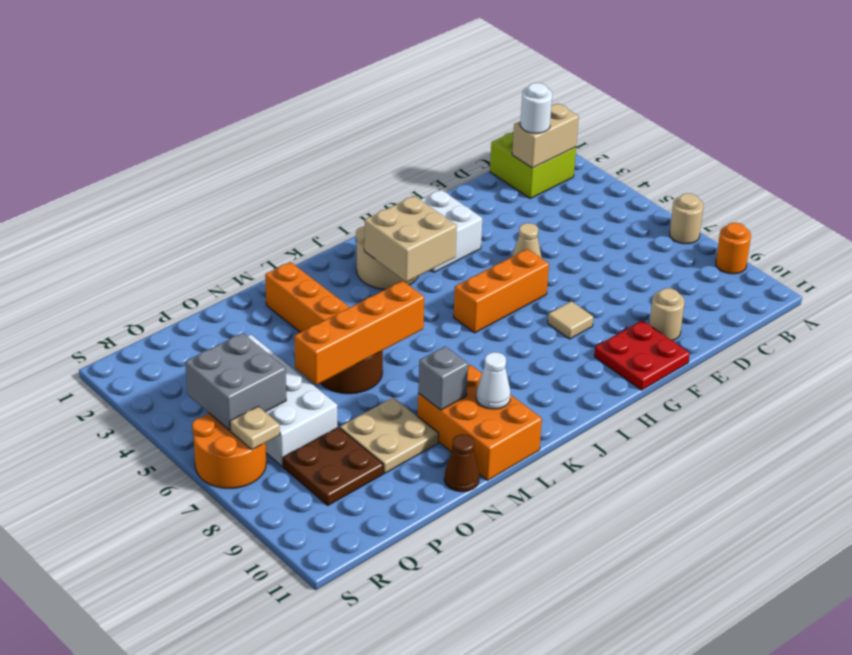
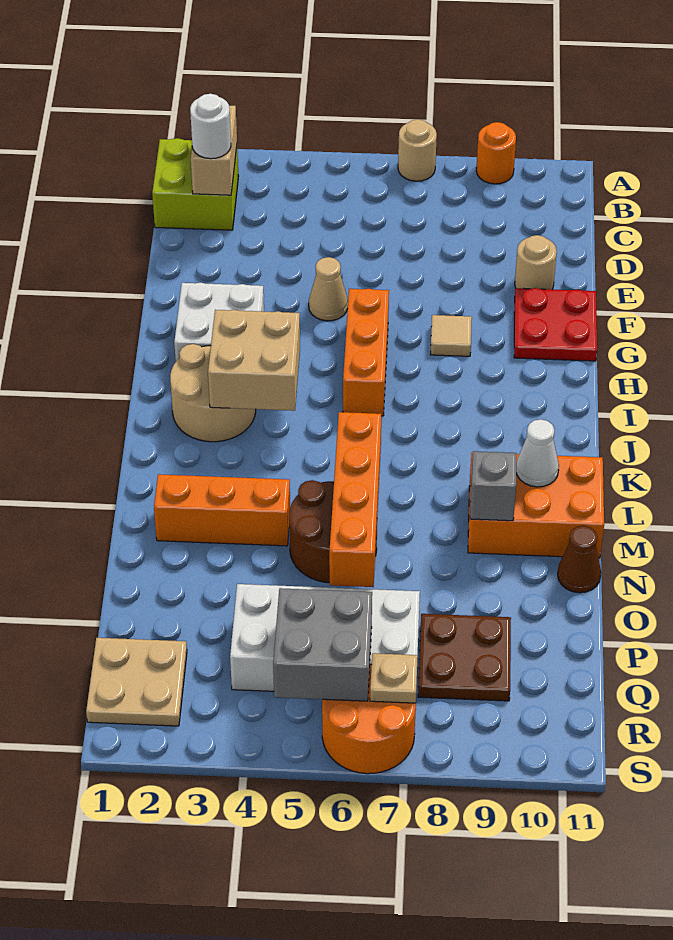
tan 2x2 plate [340,397,439,473] -> tan 2x2 plate moved to [86,638,187,726]

